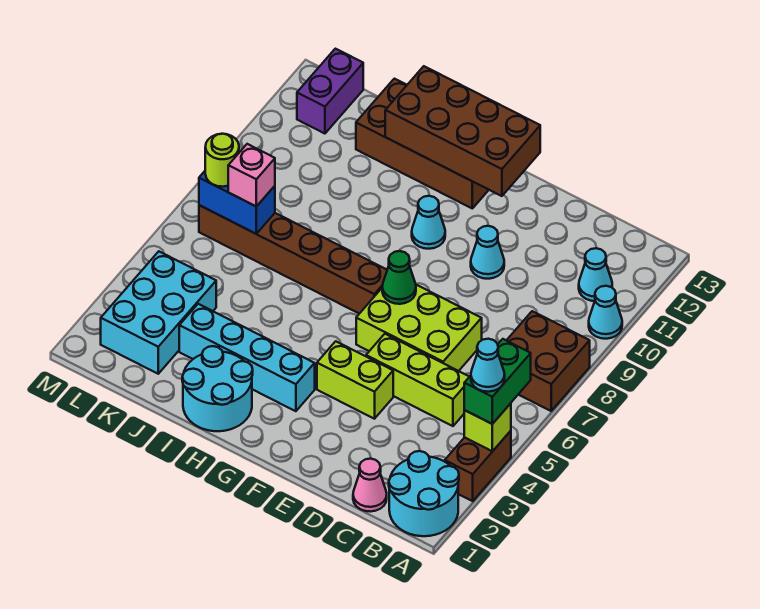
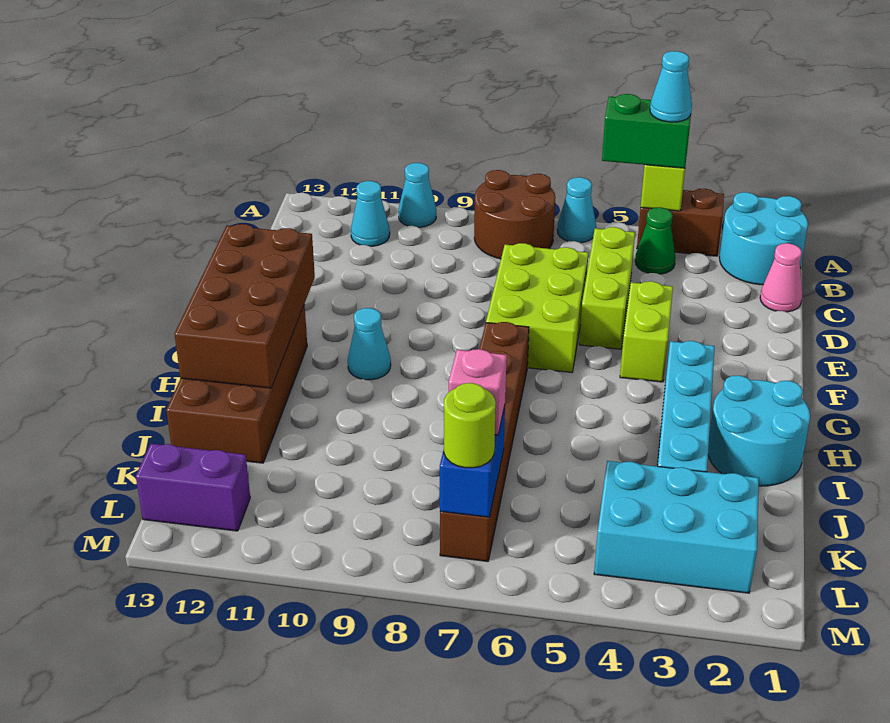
brown 2x2 brick [507,311,590,411] -> brown 2x2 round brick [474,170,555,259]
cyan 1x1 cone [471,226,504,279] -> cyan 1x1 cone moved to [557,177,596,243]
green 1x1 cone [382,251,416,304] -> green 1x1 cone moved to [635,207,675,274]

